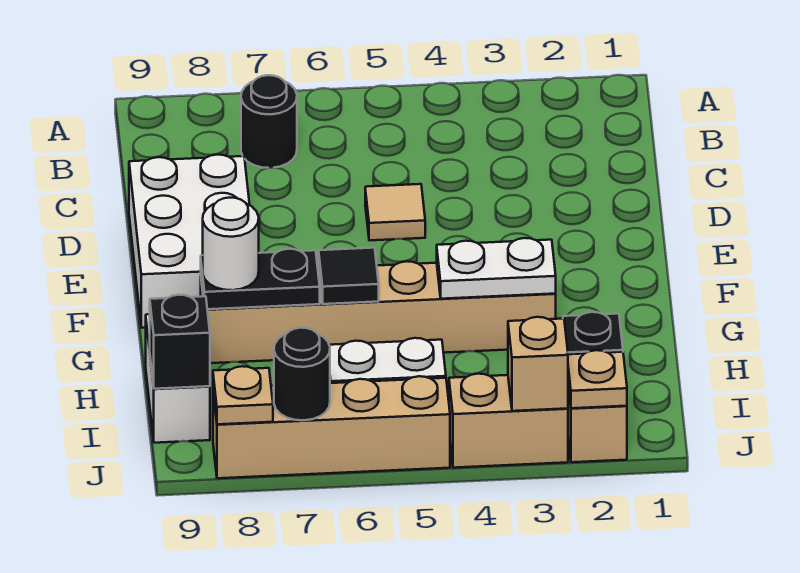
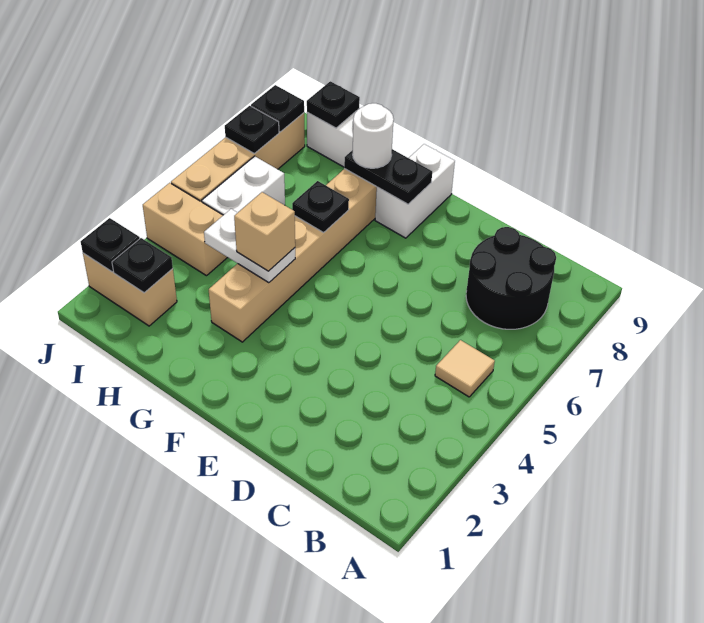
black 1x1 round brick [241,75,297,168] -> black 2x2 round brick [466,227,556,329]
tan 1x1 tile [365,184,425,240] -> tan 1x1 tile moved to [435,340,495,397]
white 2x3 brick [129,155,250,328] -> white 1x2 brick [375,144,455,238]
white 1x2 plate [437,238,556,299] -> white 1x2 plate turned to [204,209,295,283]
black 1x1 tile [319,248,379,304] -> black 1x1 plate [292,181,349,232]
black 1x2 plate [201,249,320,309] -> black 1x2 plate turned to [344,149,432,204]
black 1x1 brick [150,295,210,389] -> black 1x1 plate [307,81,360,128]
tan 1x1 plate [568,350,627,408] -> black 1x1 plate [81,218,140,272]
tan 1x2 brick [449,374,568,468] -> tan 1x2 brick turned to [143,183,228,276]
tan 1x1 brick [508,317,568,411] -> tan 1x1 brick moved to [234,192,295,271]
black 1x1 round brick [274,328,330,420] -> black 1x1 plate [225,106,279,154]
tan 1x1 plate [213,366,273,424] -> black 1x1 plate [251,85,304,132]

